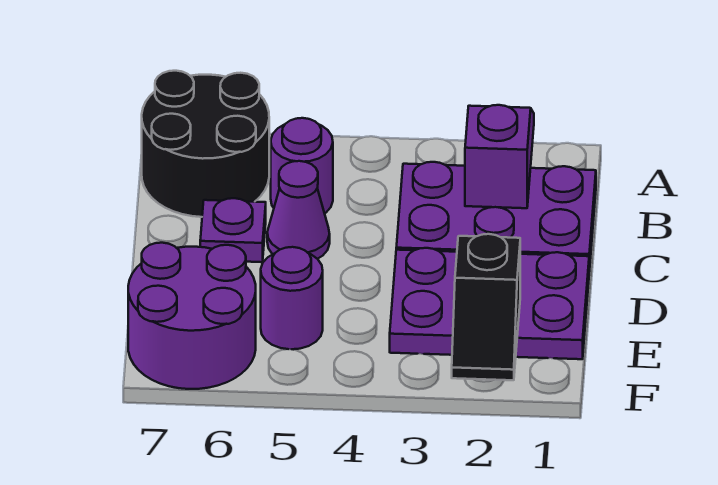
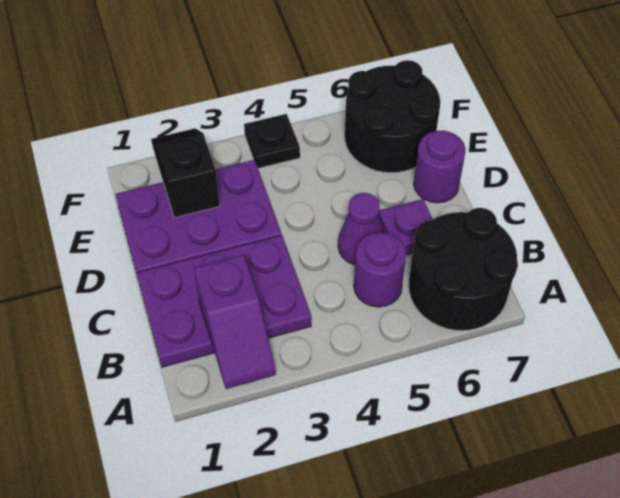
purple 1x1 round brick [261,247,323,349] -> purple 1x1 round brick moved to [414,131,466,203]
purple 2x2 round brick [128,243,256,389] -> black 2x2 round brick [345,60,440,173]
none -> black 1x1 plate [244,114,300,168]

